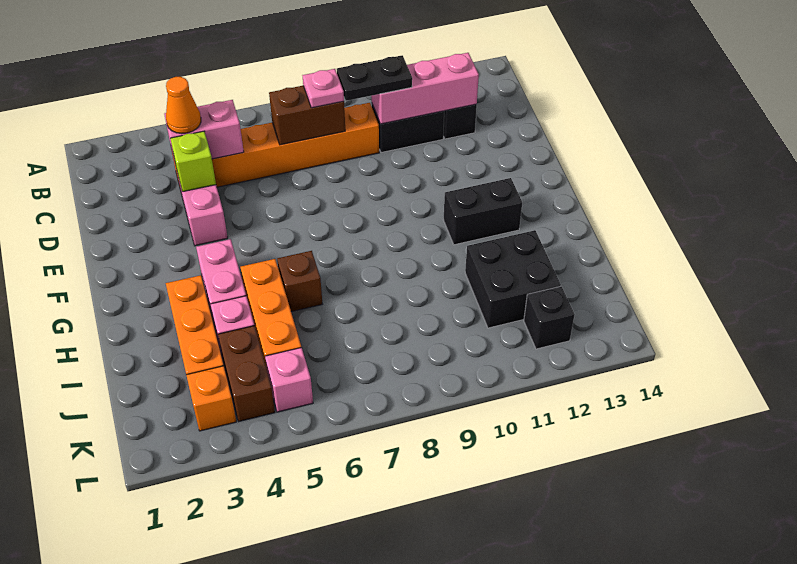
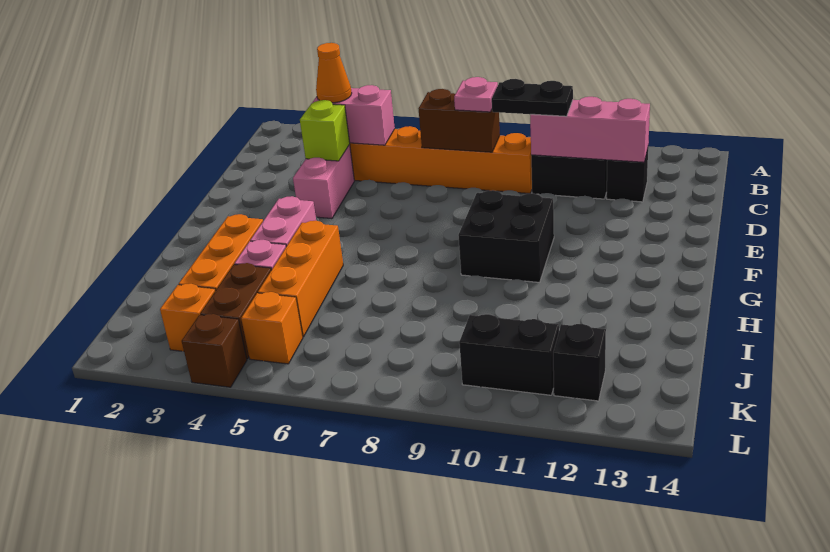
black 1x2 brick [444,178,522,245] -> black 1x2 brick moved to [459,314,559,395]
brown 1x1 brick [277,251,322,312] -> brown 1x1 brick moved to [182,314,247,387]
black 2x2 brick [465,230,561,328] -> black 2x2 brick moved to [458,190,554,282]
pink 1x1 brick [265,348,313,412] -> orange 1x1 brick [241,292,303,364]

